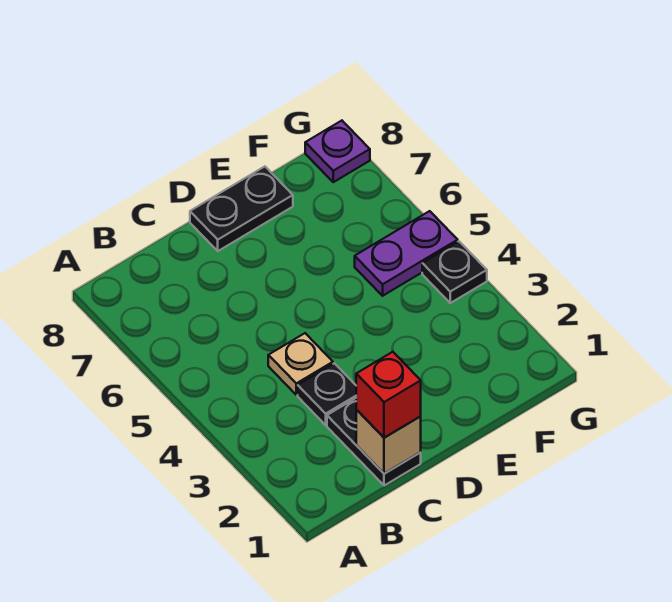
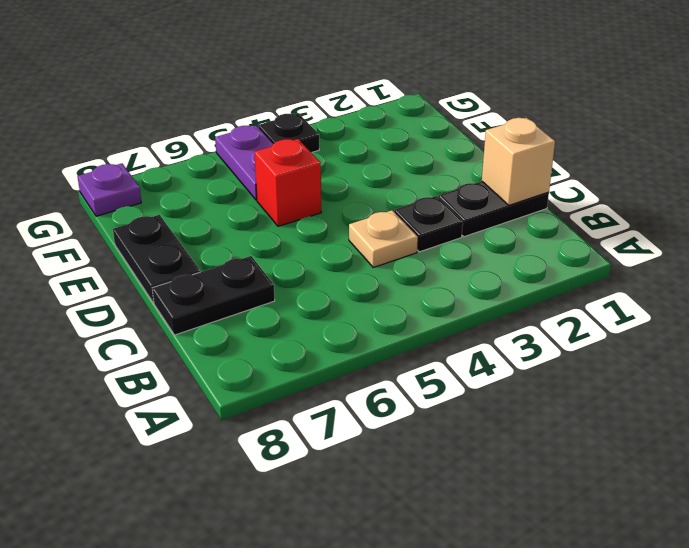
red 1x1 brick [356,352,421,438] -> red 1x1 brick moved to [254,139,321,226]
none -> black 1x2 plate [152,256,275,335]

